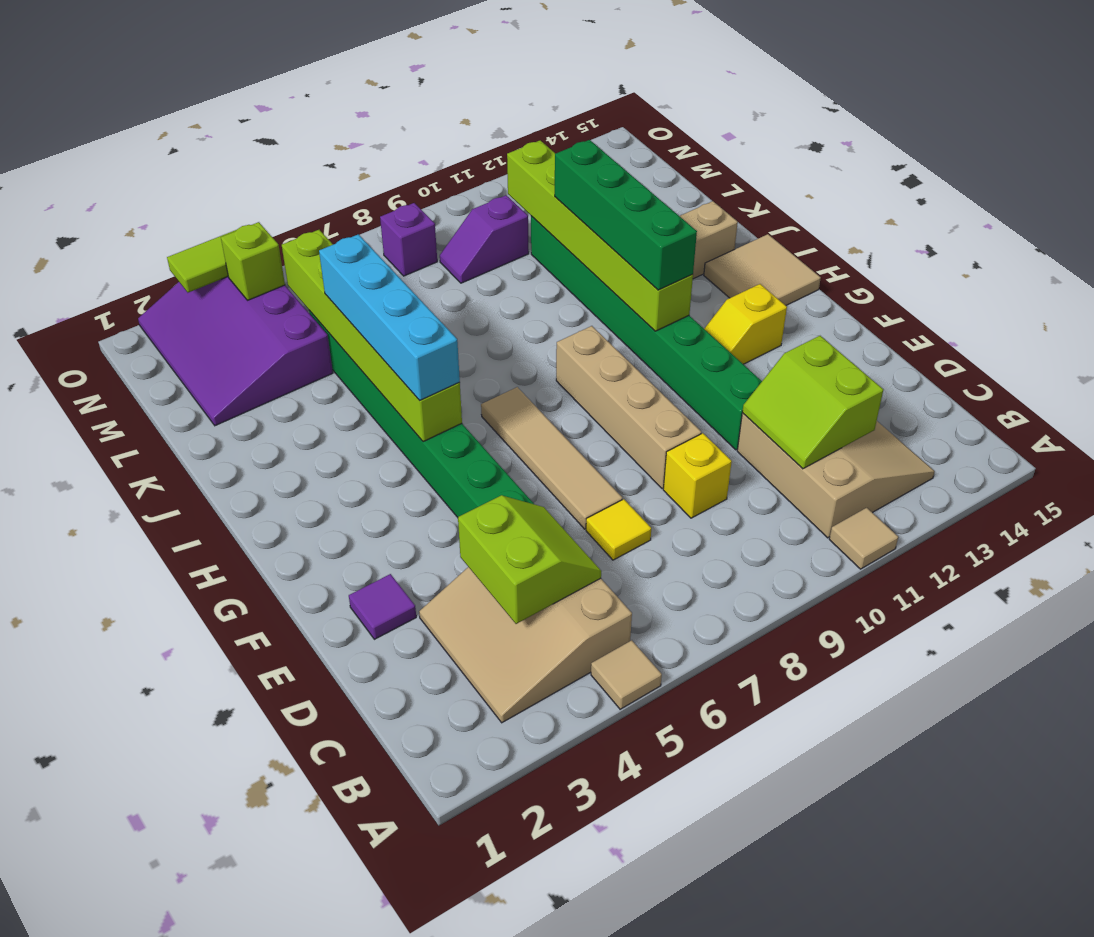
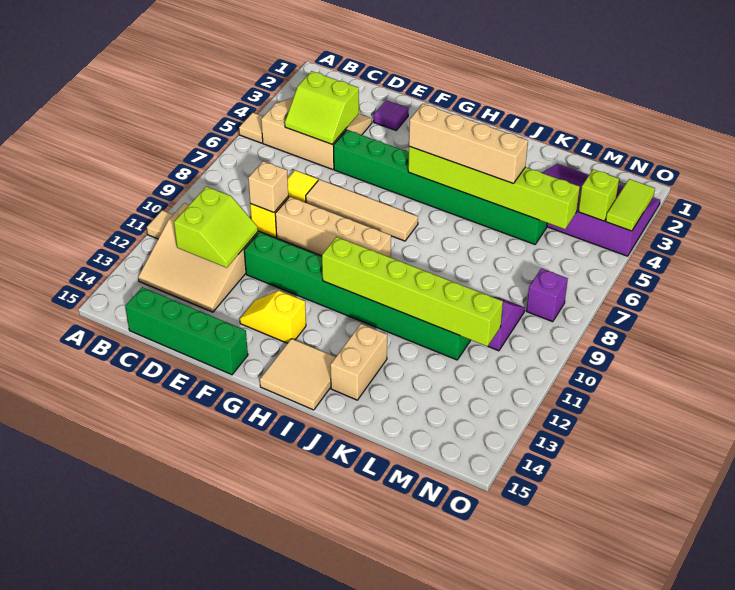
lime 2x2 slope [742,336,883,469] -> lime 2x2 slope turned to [174,187,258,268]
none -> tan 1x1 brick [248,161,288,212]
yellow 1x2 slope [704,284,787,364] -> yellow 1x2 slope turned to [240,291,306,343]
cyan 1x4 brick [319,234,460,400] -> tan 1x4 brick [409,104,528,183]
green 1x4 brick [555,140,697,290] -> green 1x4 brick moved to [125,287,248,375]

